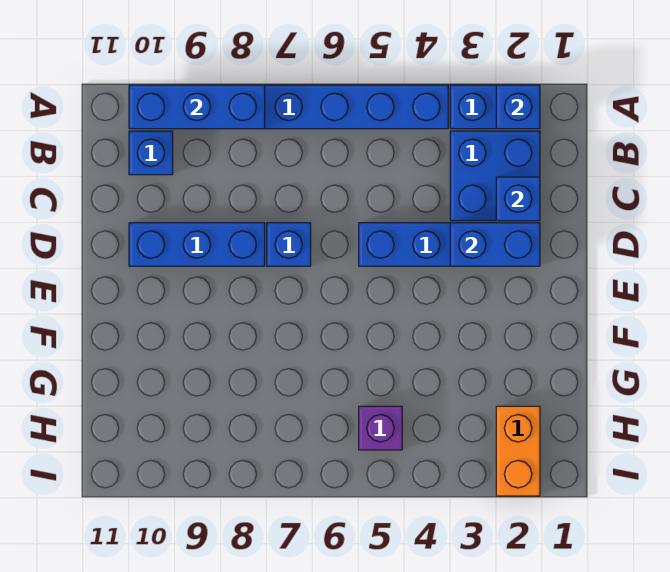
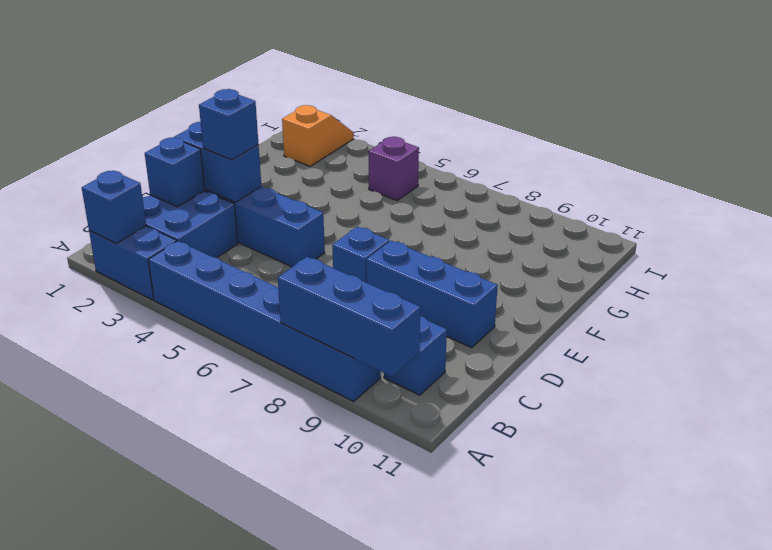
none -> blue 1x1 brick [199,89,258,160]
orange 1x2 brick [496,406,540,496] -> orange 1x2 slope [282,105,354,166]

